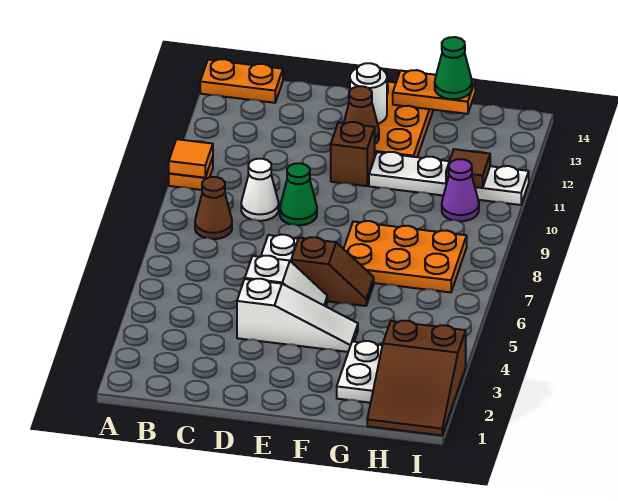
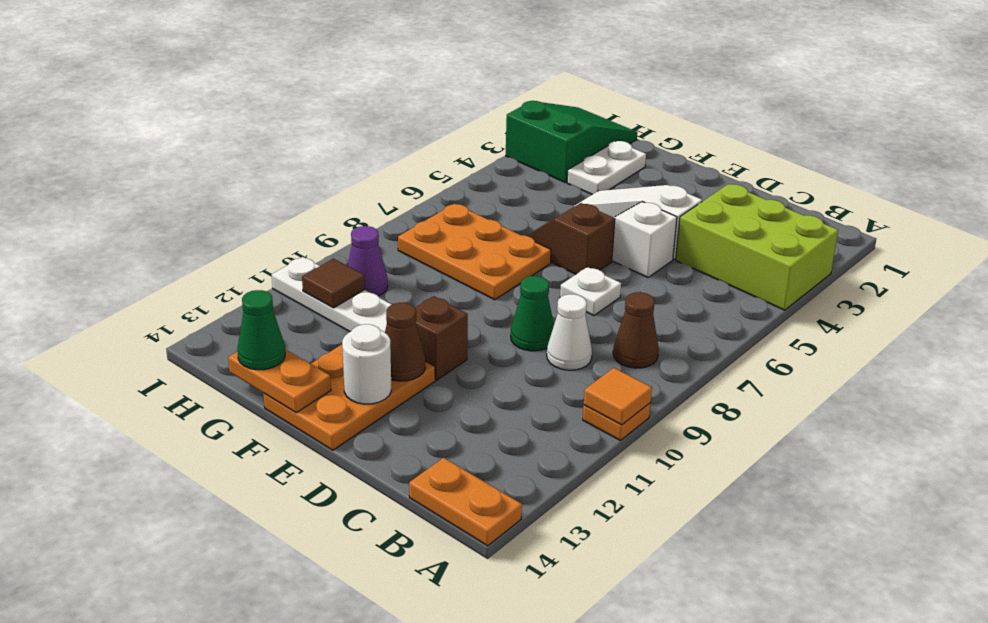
none -> lime 2x3 brick [676,184,838,310]
brown 2x3 slope [367,321,466,435] -> green 2x3 slope [506,101,638,183]

